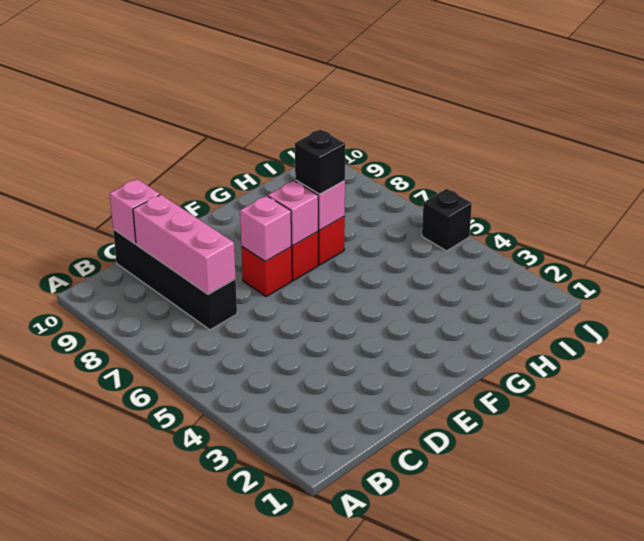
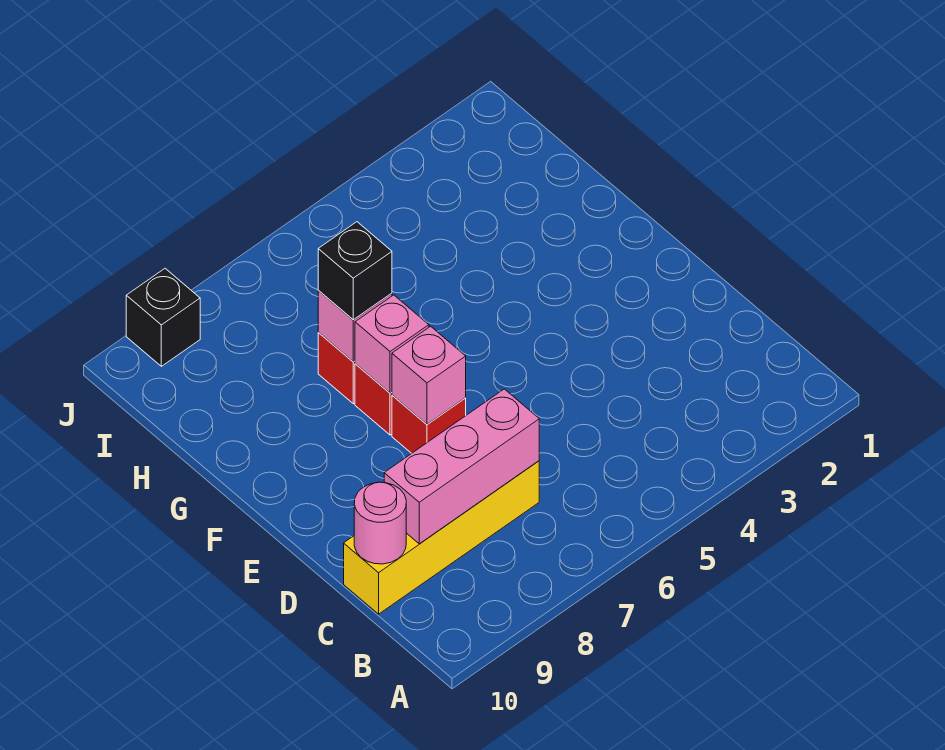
black 1x4 brick [113,229,237,330] -> yellow 1x4 brick [344,461,539,614]
pink 1x1 brick [110,179,160,244] -> pink 1x1 round brick [354,482,406,564]
black 1x1 brick [422,189,472,251] -> black 1x1 brick moved to [126,269,200,366]

